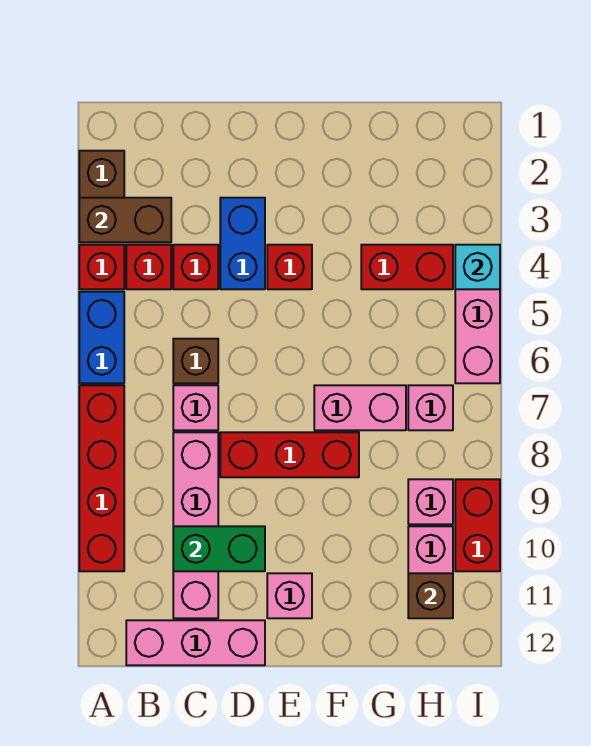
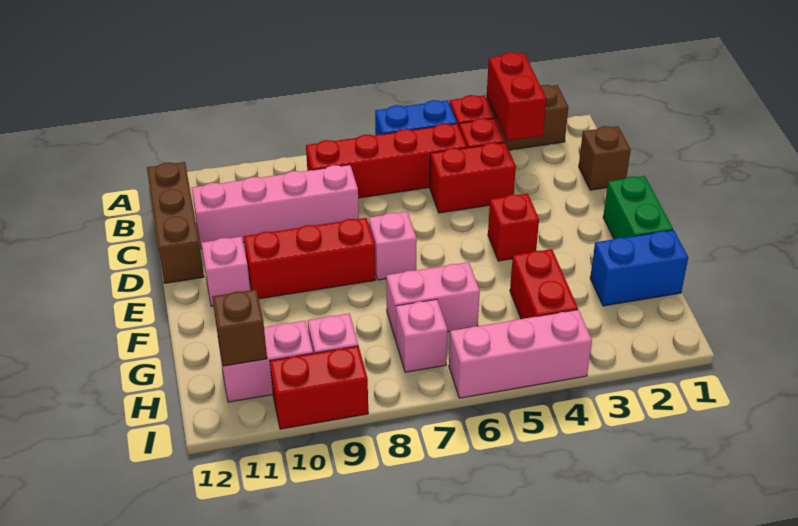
brown 1x2 brick [79,198,171,242] -> red 1x2 brick [487,52,546,140]
red 1x4 brick [79,385,124,571] -> red 1x4 brick moved to [306,124,467,198]
pink 1x3 brick [126,620,265,665] -> brown 1x3 brick [147,162,204,283]
red 1x1 brick [173,245,218,289] -> red 1x2 brick [430,142,516,213]
brown 1x1 brick [173,339,218,383] -> brown 1x1 brick moved to [579,126,631,190]
pink 1x1 brick [173,385,218,430] -> pink 1x1 brick moved to [369,212,417,280]
green 1x2 brick [173,526,265,571] -> green 1x2 brick moved to [603,176,673,239]
blue 1x2 brick [220,198,265,289] -> blue 1x2 brick moved to [590,230,688,306]
red 1x3 brick [220,432,359,477] -> red 1x3 brick turned to [244,218,375,299]
pink 1x2 brick [314,385,406,430] -> pink 1x2 brick turned to [386,262,480,340]
cyan 1x1 brick [455,245,500,289] -> none

